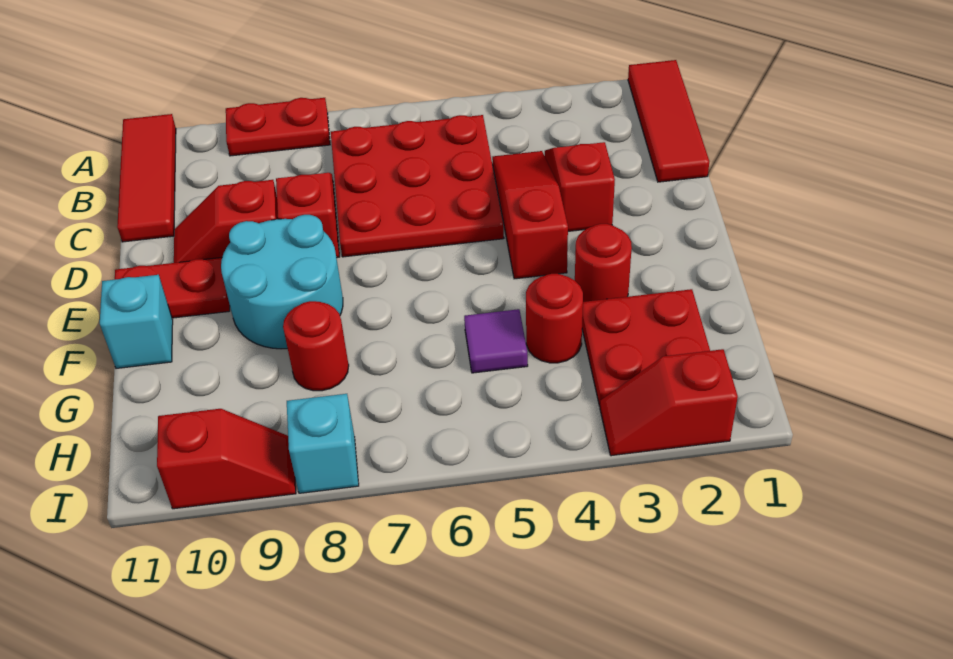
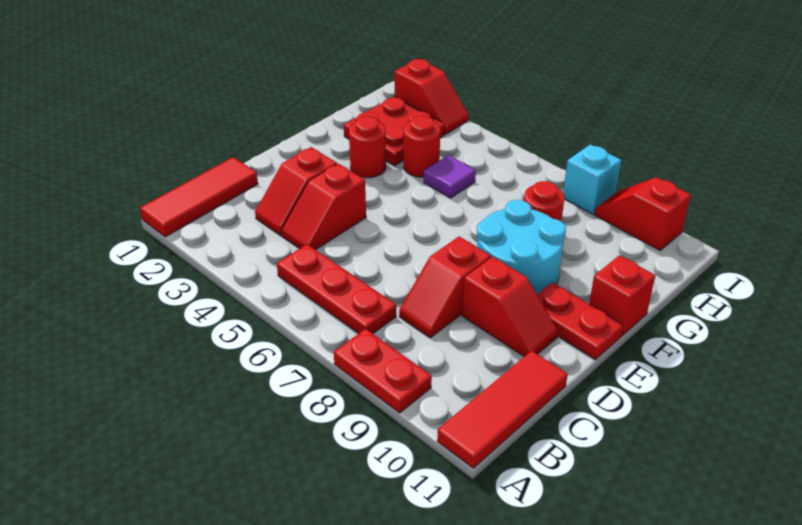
red 3x3 plate [331,115,504,257] -> red 1x3 plate [277,244,396,333]
red 1x3 slope [492,151,568,279] -> red 1x2 slope [282,164,366,250]
cyan 1x1 brick [100,275,173,368] -> red 1x1 brick [589,255,655,335]

